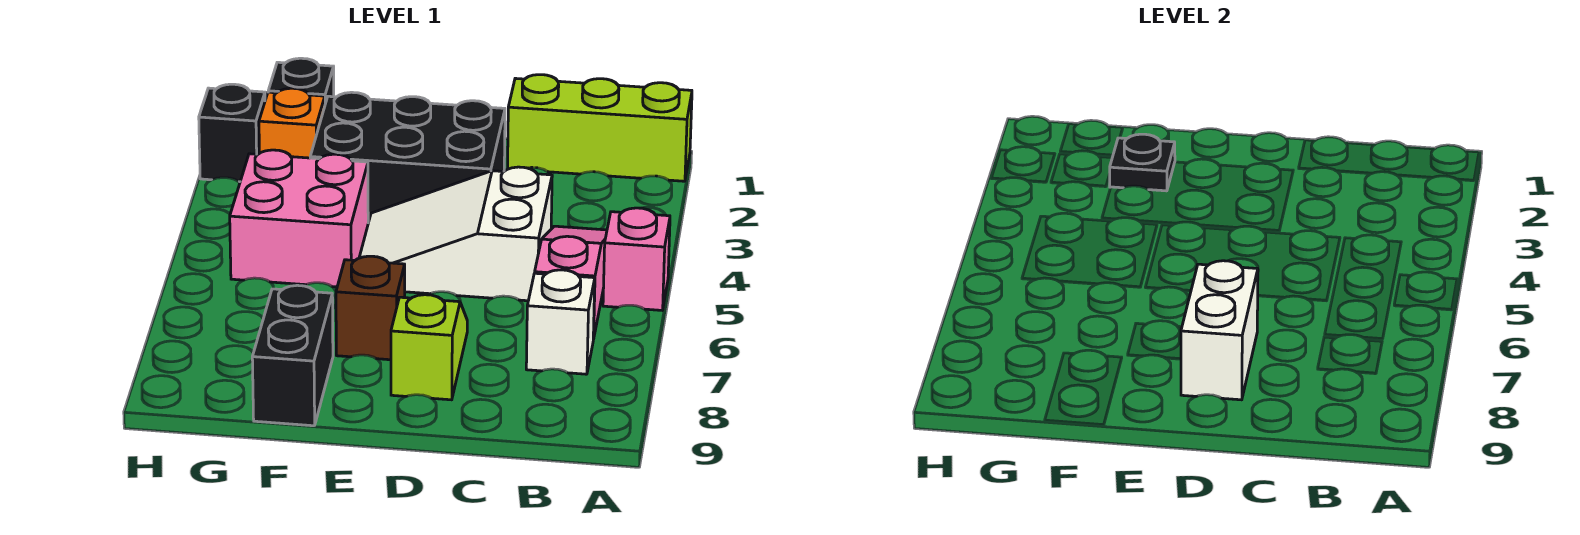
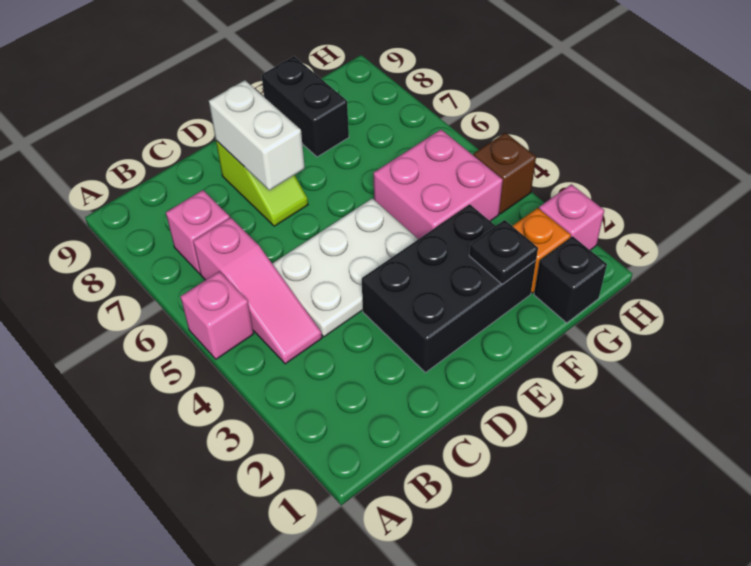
lime 1x3 brick [508,75,692,181] -> none
white 1x1 brick [526,270,595,374] -> pink 1x1 brick [166,190,230,274]
white 2x3 slope [359,167,552,301] -> white 2x3 plate [272,198,418,337]
brown 1x1 brick [336,256,405,360] -> brown 1x1 brick moved to [474,133,536,214]
black 1x1 brick [199,84,265,182] -> pink 1x1 brick [539,184,604,250]

